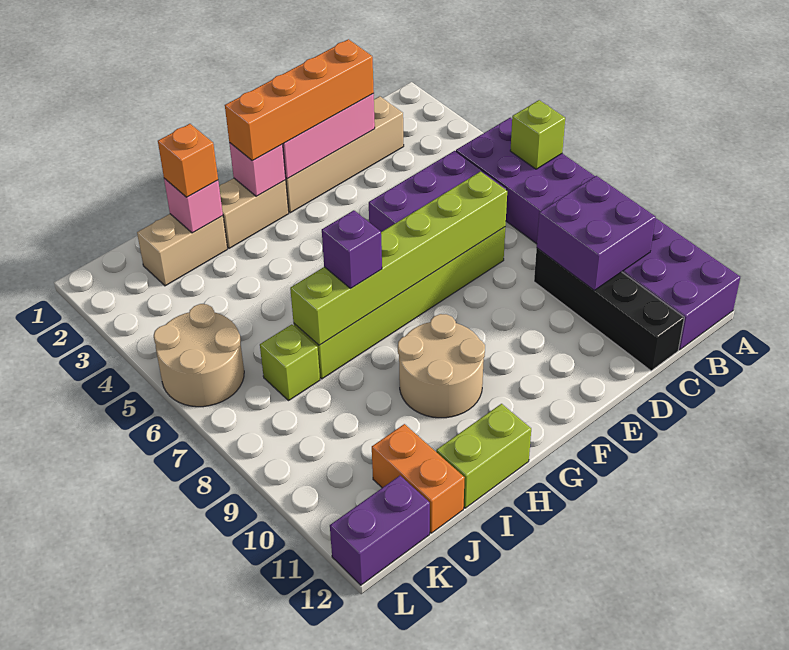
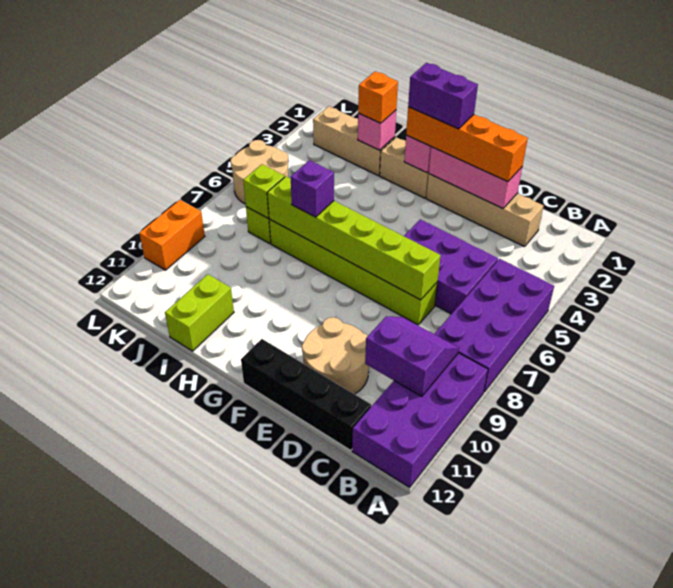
lime 1x1 brick [510,100,565,169] -> lime 1x1 brick moved to [243,164,285,218]
purple 2x2 brick [537,176,656,290] -> purple 2x2 slope [365,317,459,396]
black 1x4 brick [534,248,684,371] -> black 1x4 brick turned to [241,339,371,451]
tan 2x2 round brick [398,314,485,418] -> tan 2x2 round brick moved to [302,317,369,394]
lime 1x2 brick [436,404,531,508] -> lime 1x2 brick turned to [165,274,234,351]
tan 1x2 brick [137,214,227,286] -> tan 1x3 brick [313,106,395,176]
orange 1x2 brick [372,424,465,533] -> orange 1x2 brick moved to [139,200,205,270]
purple 1x2 brick [330,476,430,585] -> purple 1x2 brick moved to [408,63,478,129]

